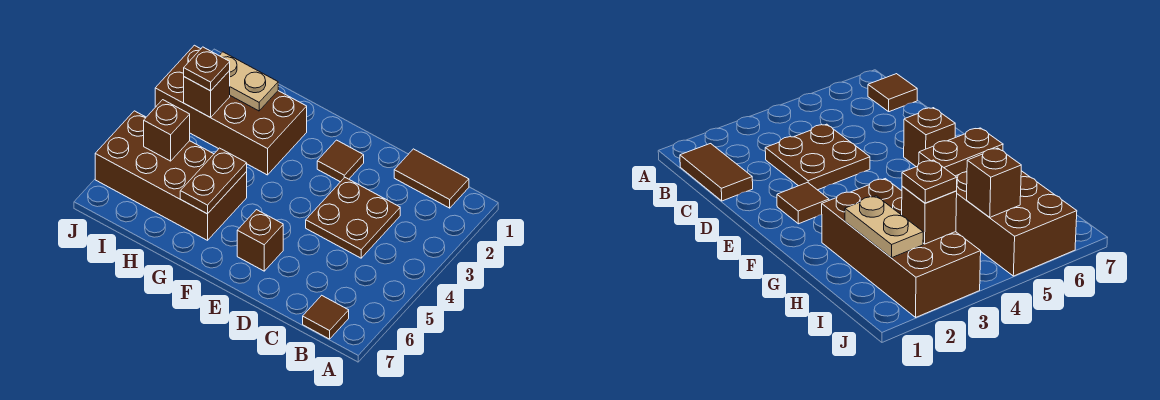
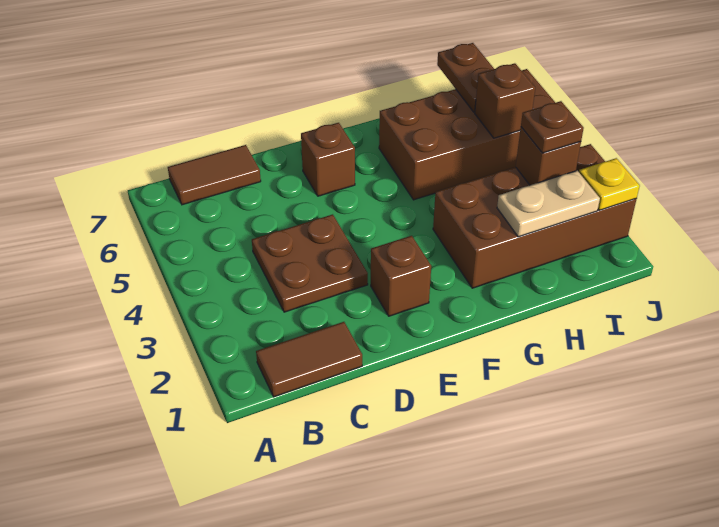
brown 1x1 tile [303,295,349,339] -> brown 1x2 tile [168,145,261,205]
brown 1x1 tile [317,140,364,182] -> brown 1x1 brick [371,236,431,316]
brown 1x2 plate [180,148,247,214] -> brown 1x2 plate moved to [437,43,494,112]
none -> yellow 1x1 plate [579,158,640,210]

